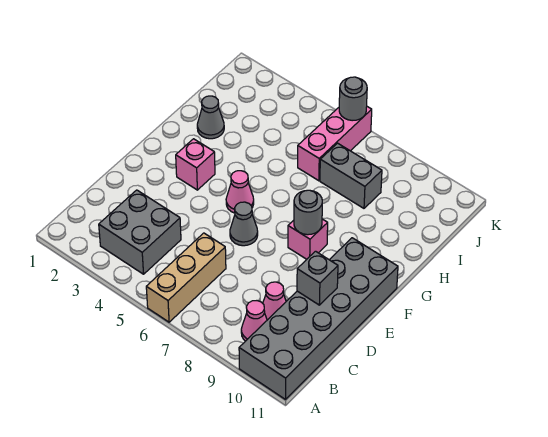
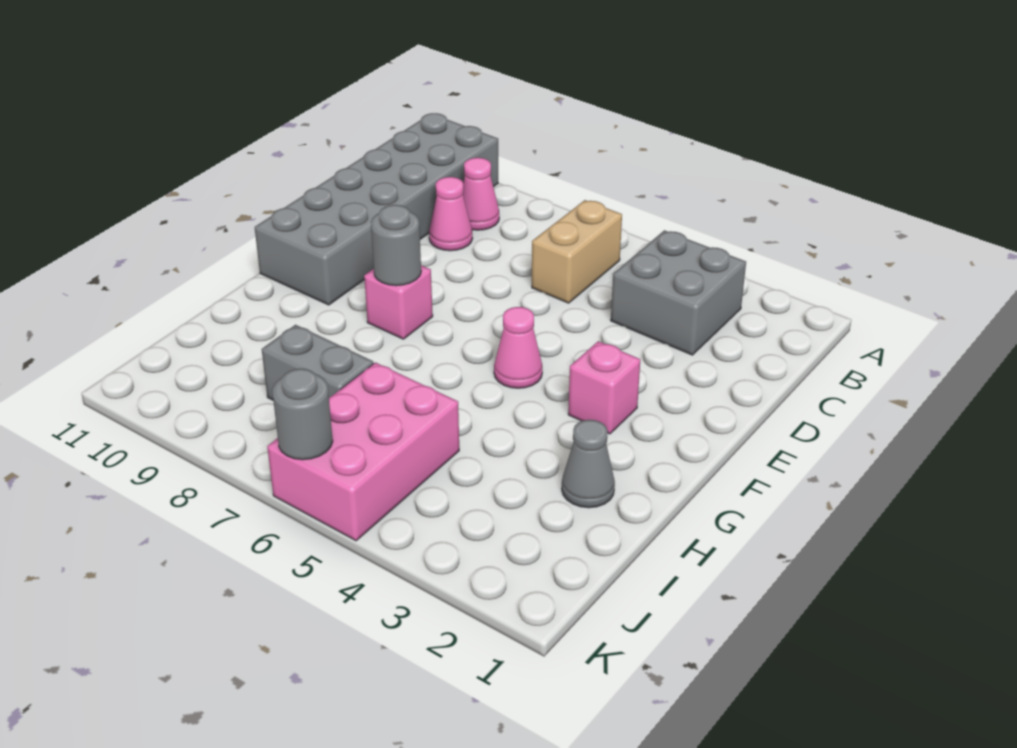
tan 1x3 brick [146,233,226,322] -> tan 1x2 brick [532,200,622,303]
grey 1x1 brick [297,251,338,305] -> none
grey 1x1 cone [230,202,258,246] -> none
pink 1x3 brick [298,107,372,181] -> pink 2x3 brick [267,362,459,541]

